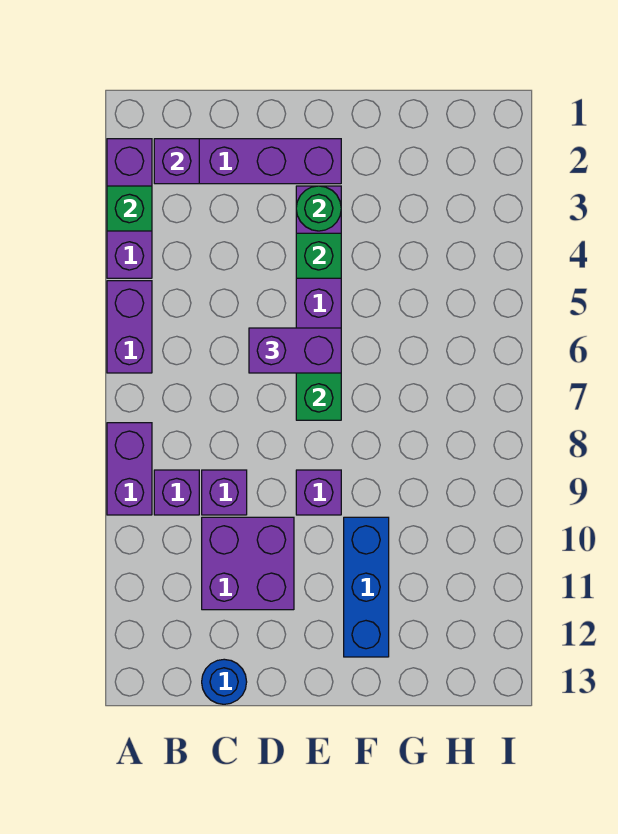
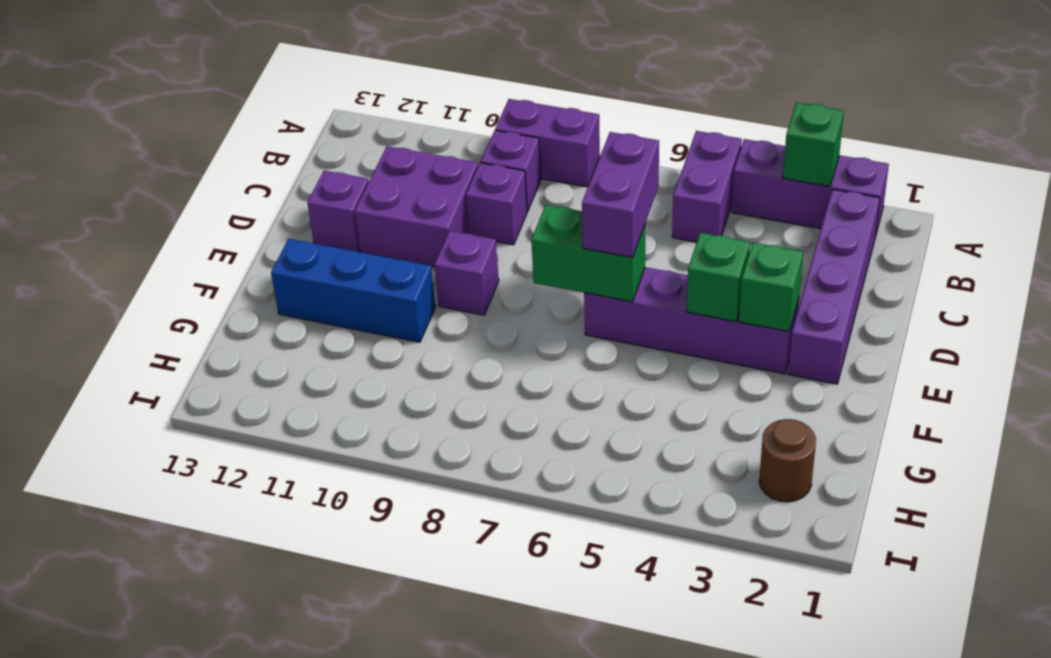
purple 1x2 brick [107,281,152,373] -> purple 1x2 brick turned to [672,131,742,242]
purple 1x1 brick [154,139,199,184] -> purple 1x1 brick moved to [307,171,369,251]
blue 1x1 round brick [202,659,247,704] -> none
green 1x1 round brick [296,186,341,231] -> green 1x1 brick [739,242,803,332]
none -> brown 1x1 round brick [759,419,816,502]

